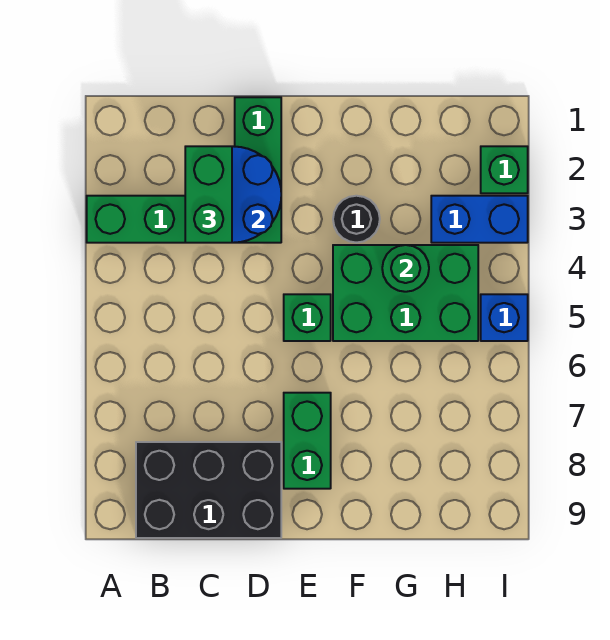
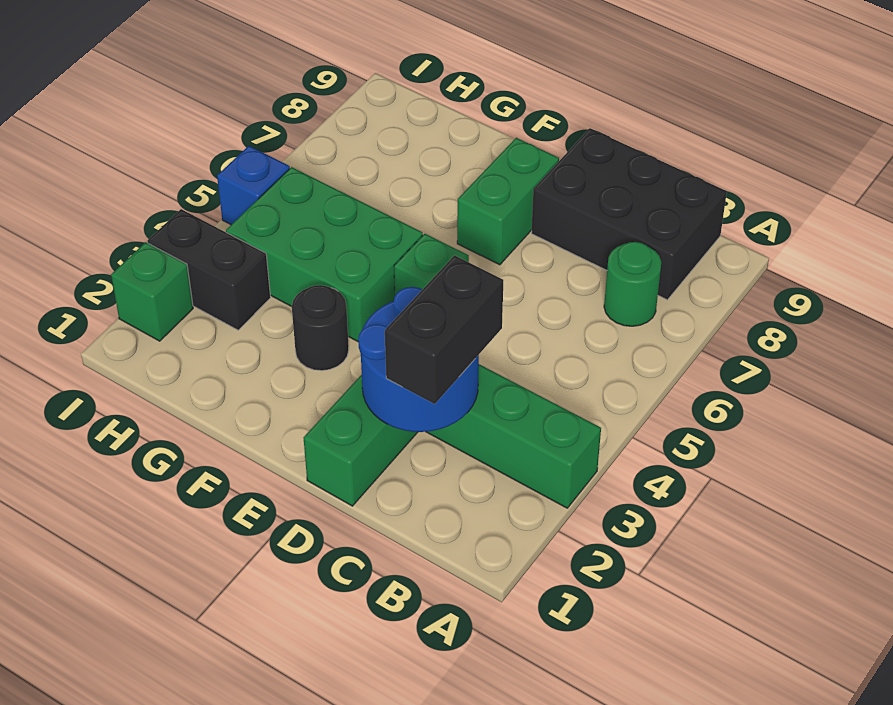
green 1x2 brick [185,146,232,243] -> black 1x2 brick [385,255,503,404]
green 1x1 round brick [382,245,429,292] -> green 1x1 round brick moved to [604,242,661,326]
blue 1x2 brick [431,196,528,243] -> black 1x2 brick [148,209,271,330]

